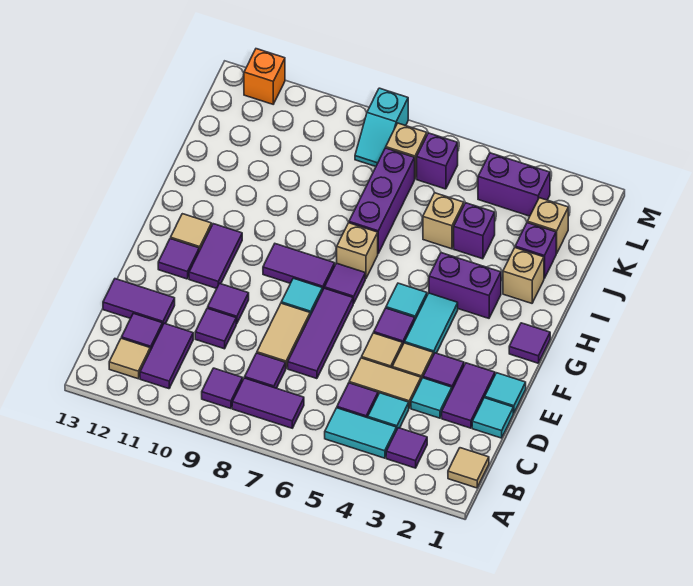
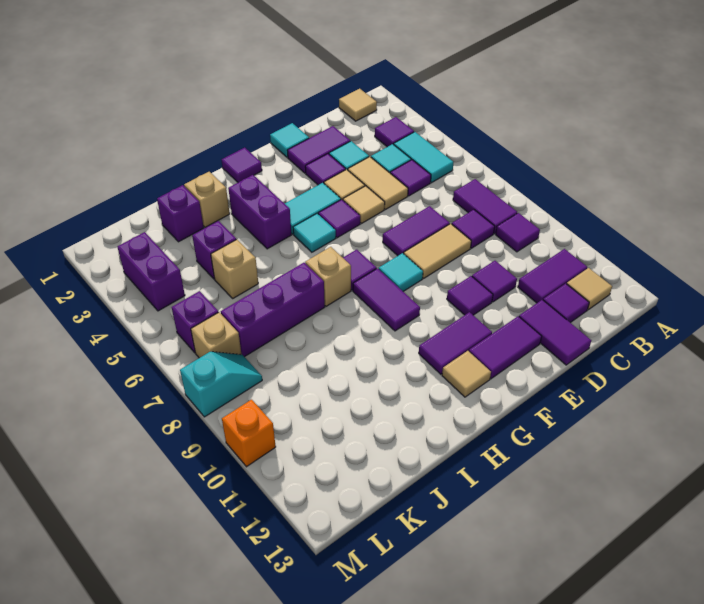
cyan 1x1 tile [472,398,513,438] -> none
purple 1x3 tile [288,288,354,379] -> purple 1x2 tile [383,206,450,256]
purple 1x1 tile [158,239,199,279] -> purple 1x2 tile [469,316,542,379]
tan 1x1 brick [527,198,568,253] -> none
orange 1x1 brick [244,49,285,104] -> orange 1x1 brick moved to [222,400,276,467]

